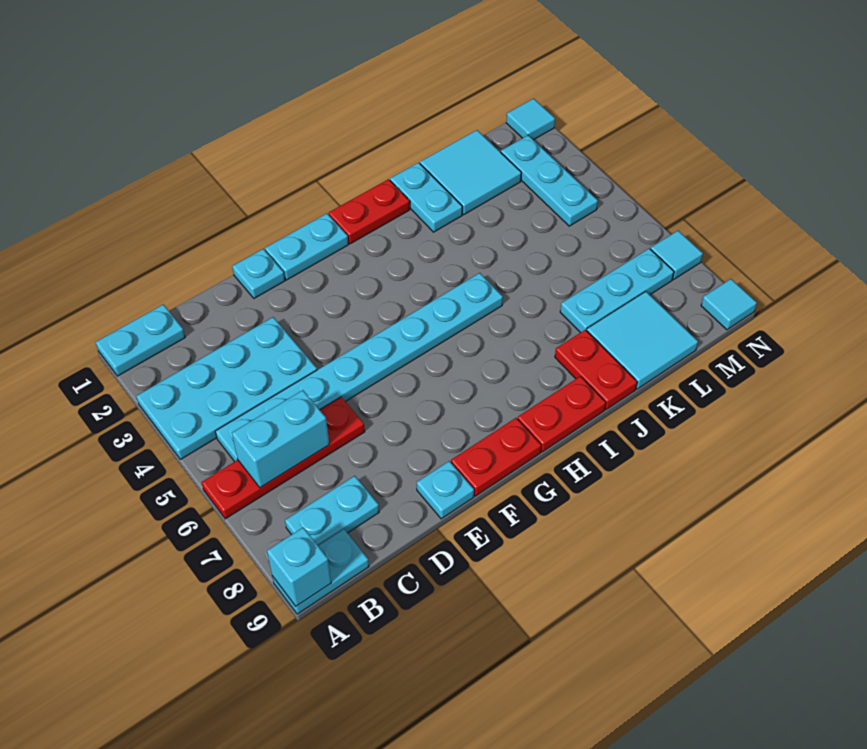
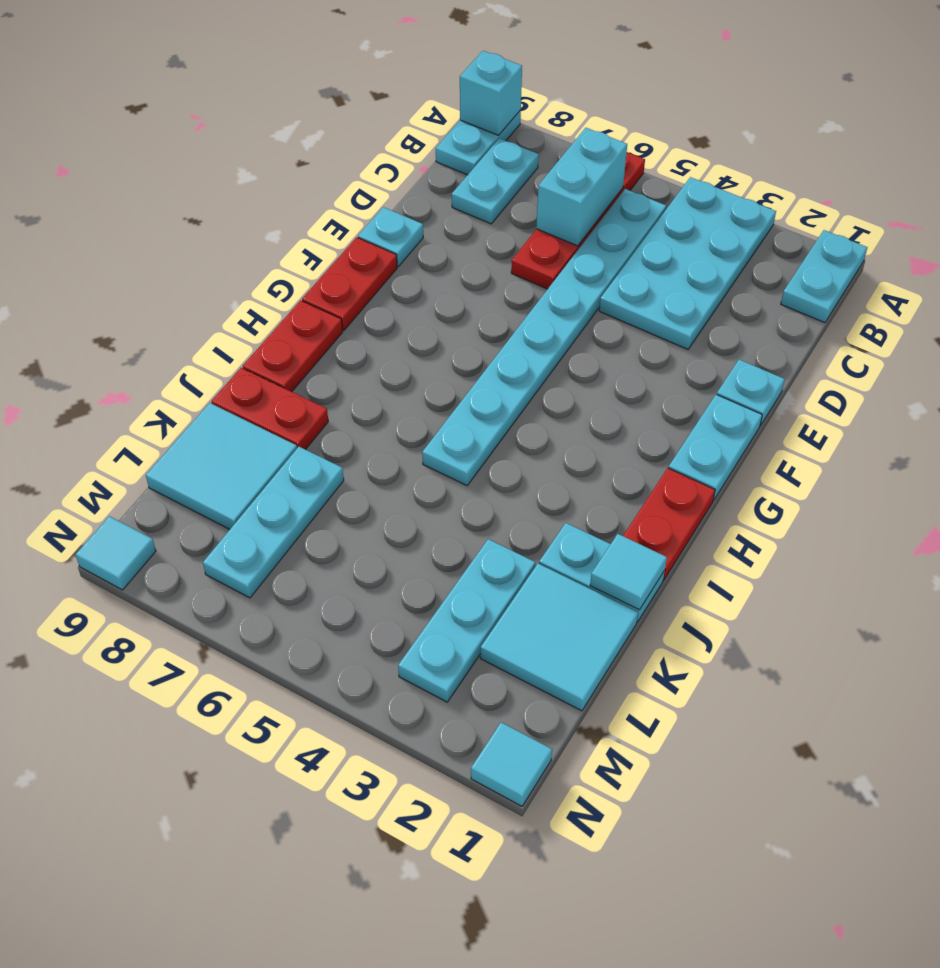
cyan 1x3 plate [501,135,598,226] -> cyan 1x3 plate turned to [398,539,535,702]
cyan 1x1 tile [650,231,703,280] -> cyan 1x1 tile moved to [590,534,667,610]

